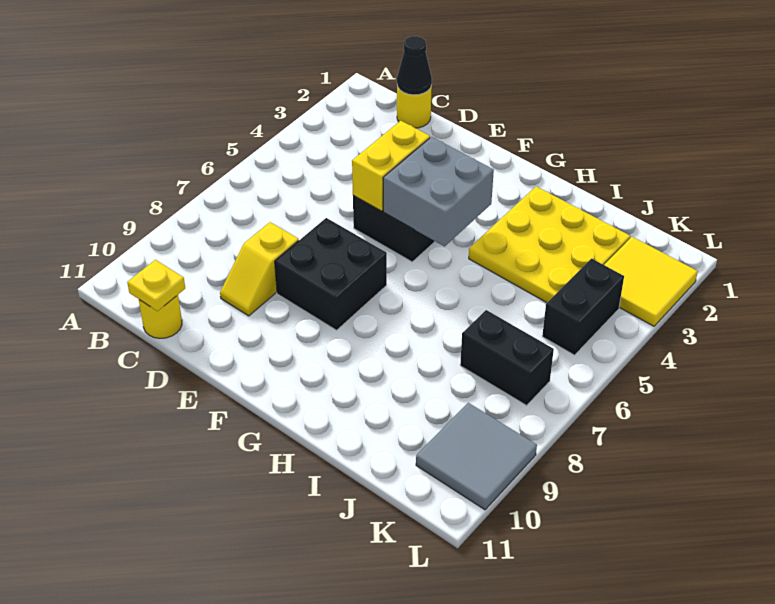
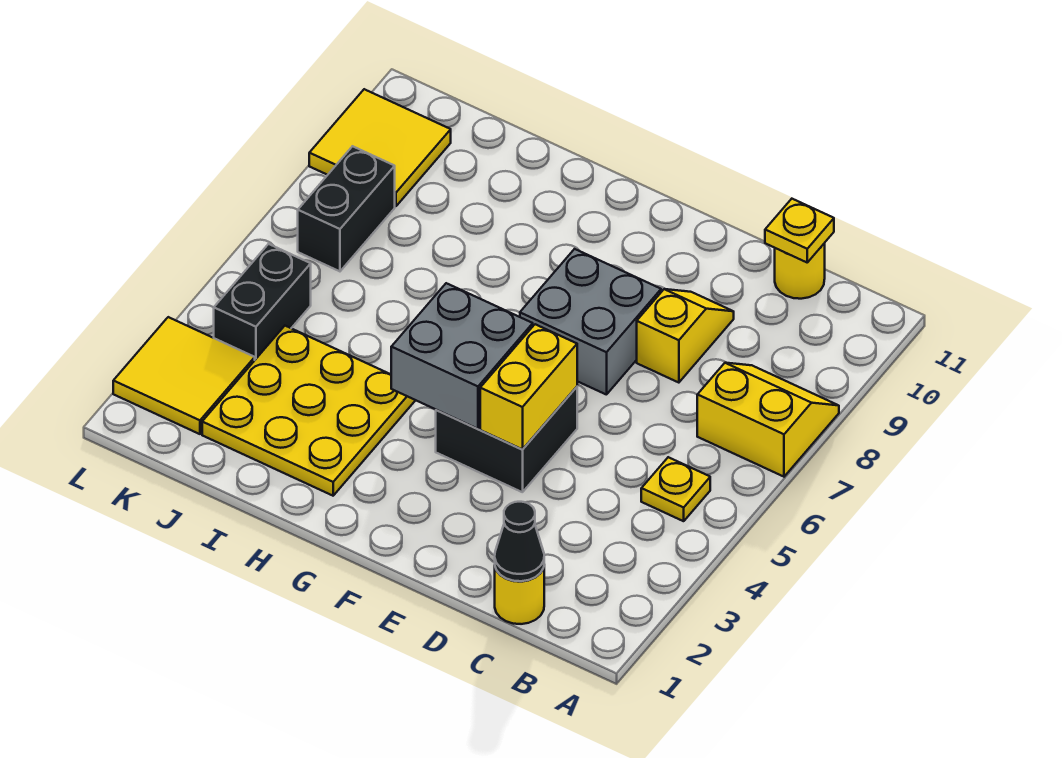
none -> yellow 2x2 slope [697,363,839,477]
none -> yellow 1x1 plate [641,457,710,521]
black 2x2 brick [275,218,387,330] -> grey 2x2 brick [520,249,661,395]
black 1x2 brick [460,310,554,405] -> black 1x2 brick turned to [298,146,395,271]
grey 2x2 tile [416,403,537,510] -> yellow 2x2 tile [309,89,451,206]

